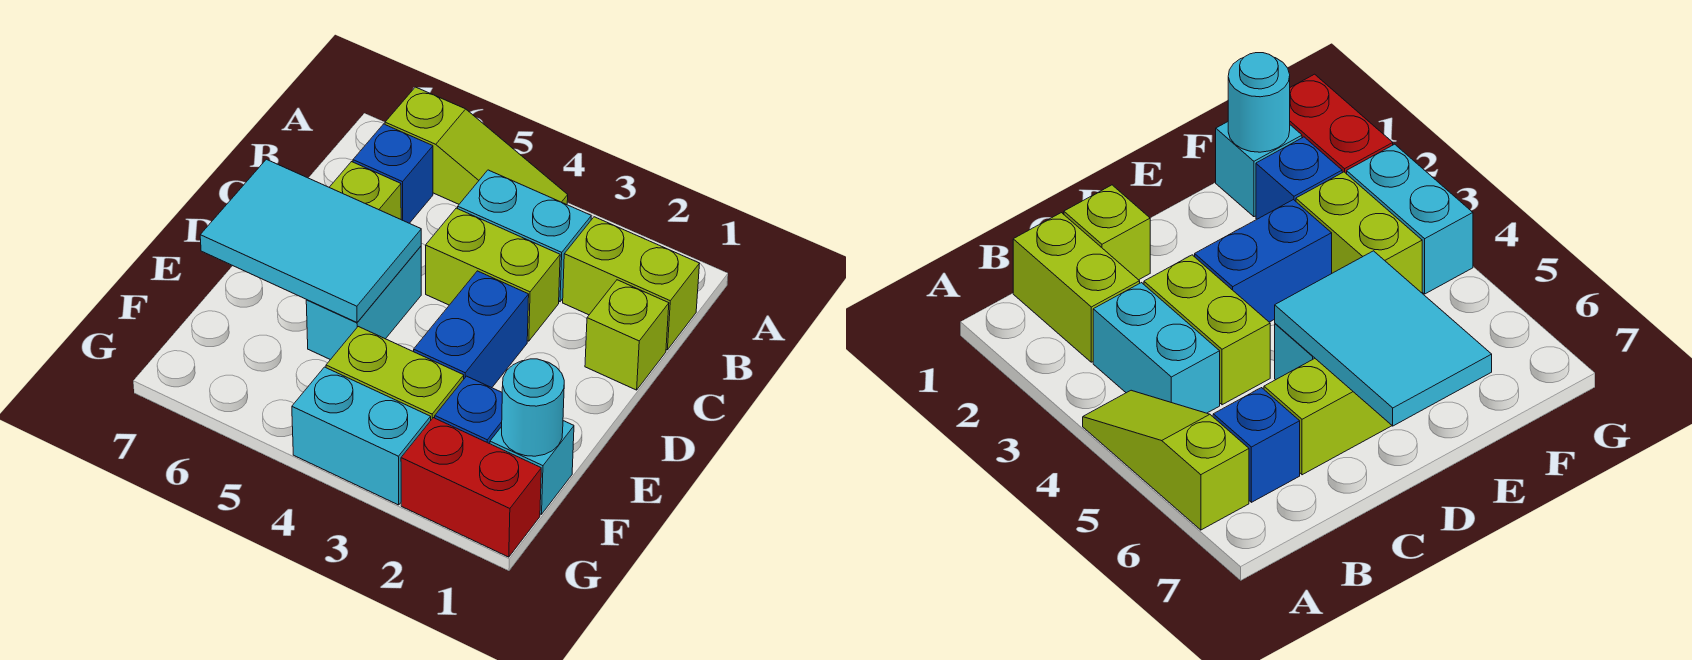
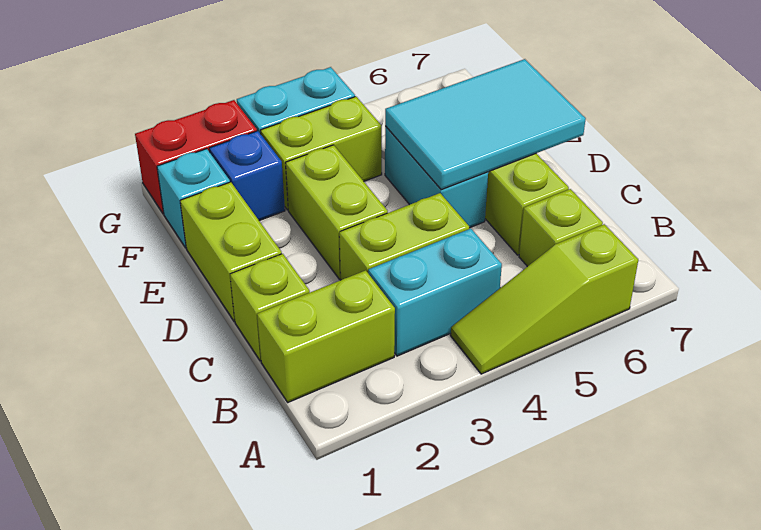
blue 1x1 brick [353,124,433,223] -> lime 1x1 brick [519,189,603,267]
none -> lime 1x2 brick [180,182,282,321]
blue 1x2 brick [414,271,529,388] -> lime 1x2 brick [286,145,388,279]
cyan 1x1 round brick [502,359,564,456] -> none

